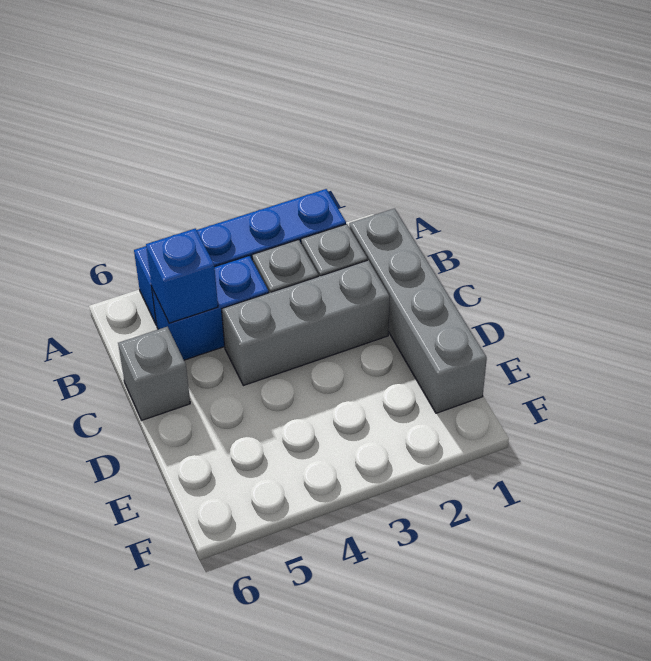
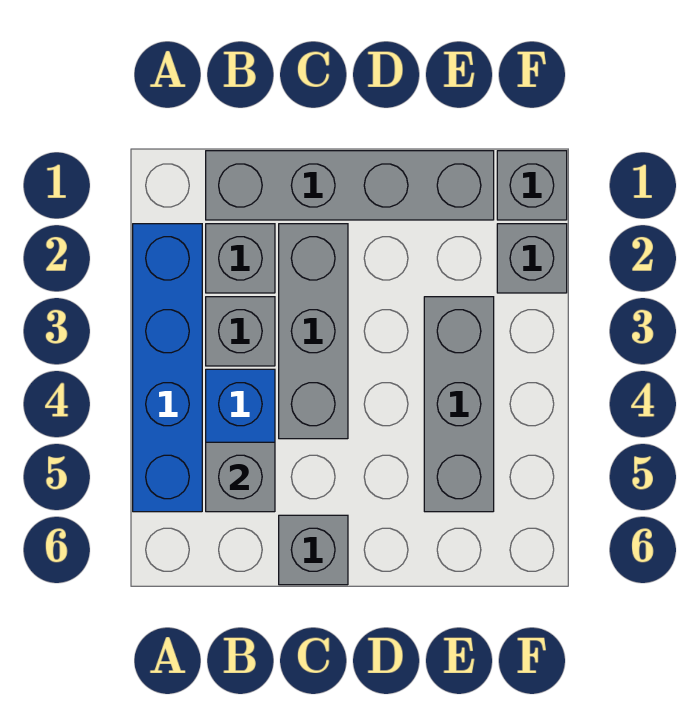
blue 1x1 brick [146,229,218,323] -> grey 1x1 brick [206,442,275,512]
none -> grey 1x3 brick [424,297,494,512]
none -> grey 1x1 brick [497,151,567,220]
none -> grey 1x1 brick [497,224,567,293]

